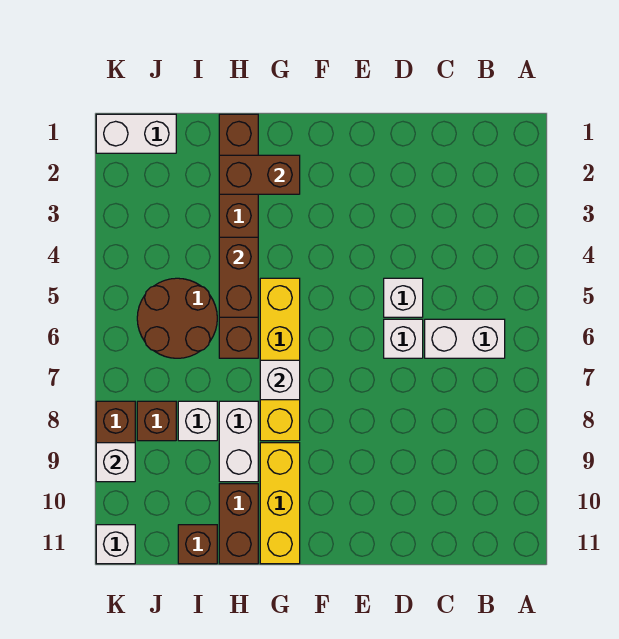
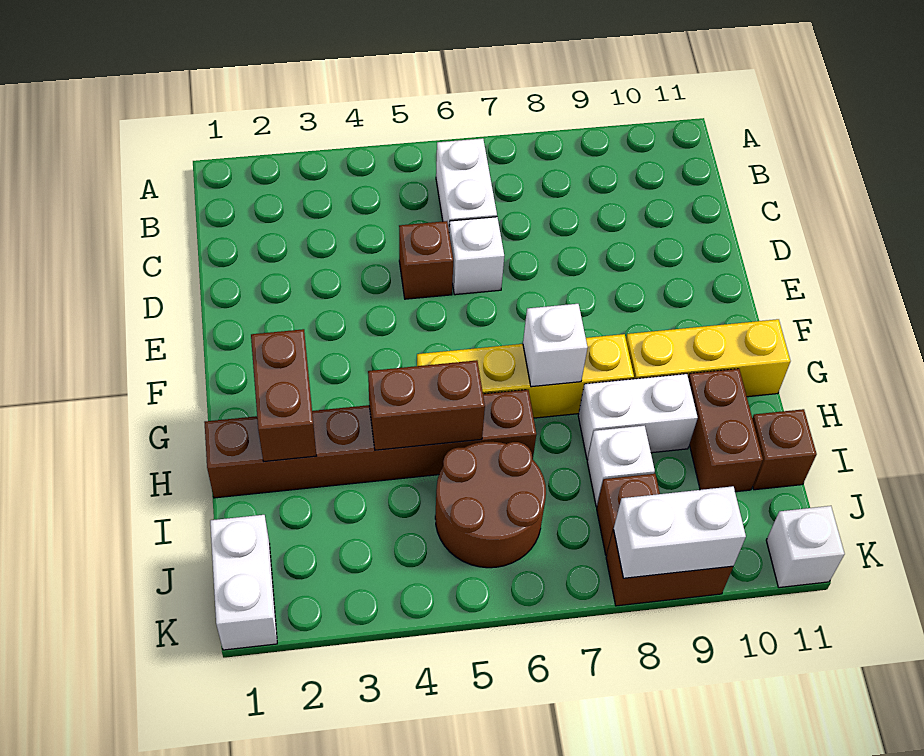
white 1x1 brick [384,278,423,317] -> brown 1x1 brick [399,221,453,299]
brown 1x2 brick [219,484,258,564] -> brown 1x2 brick turned to [688,369,763,492]
white 1x1 brick [96,443,135,482] -> white 1x2 brick [614,486,746,578]

